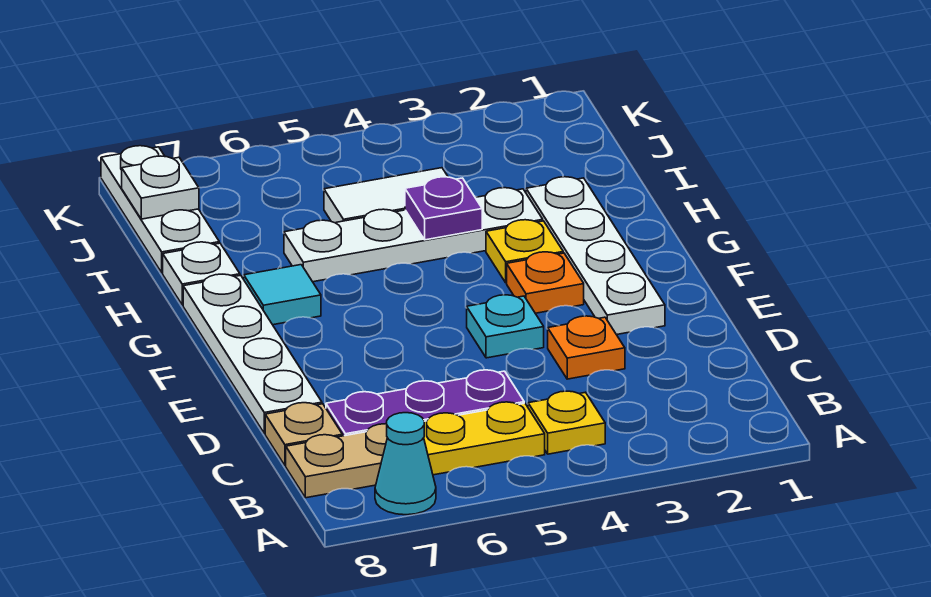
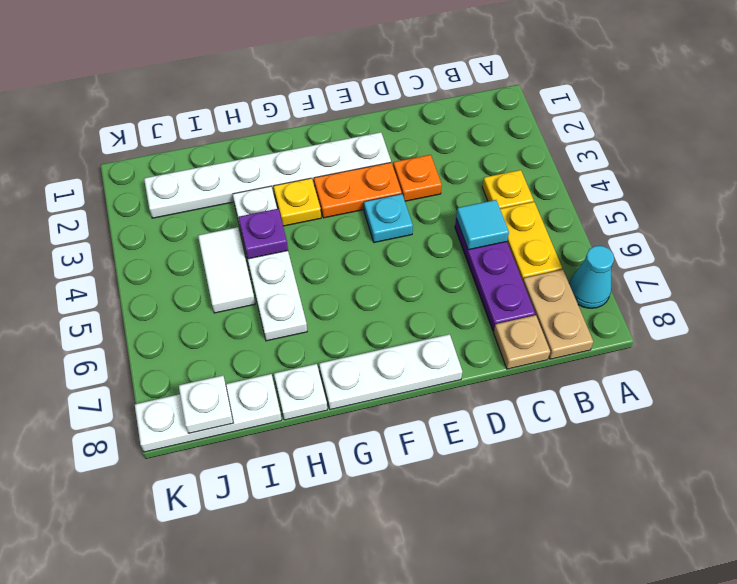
white 1x4 plate [183,274,322,434] -> white 1x3 plate [319,334,462,410]
white 1x4 plate [526,177,665,335] -> white 1x6 plate [144,132,391,218]
orange 1x1 plate [507,252,584,313] -> orange 1x2 plate [314,163,402,218]
cyan 1x1 tile [244,265,321,325] -> cyan 1x1 tile moved to [456,200,509,250]

